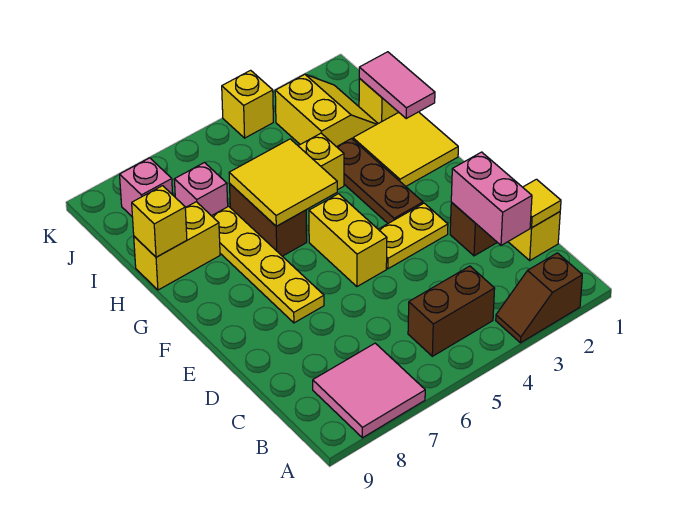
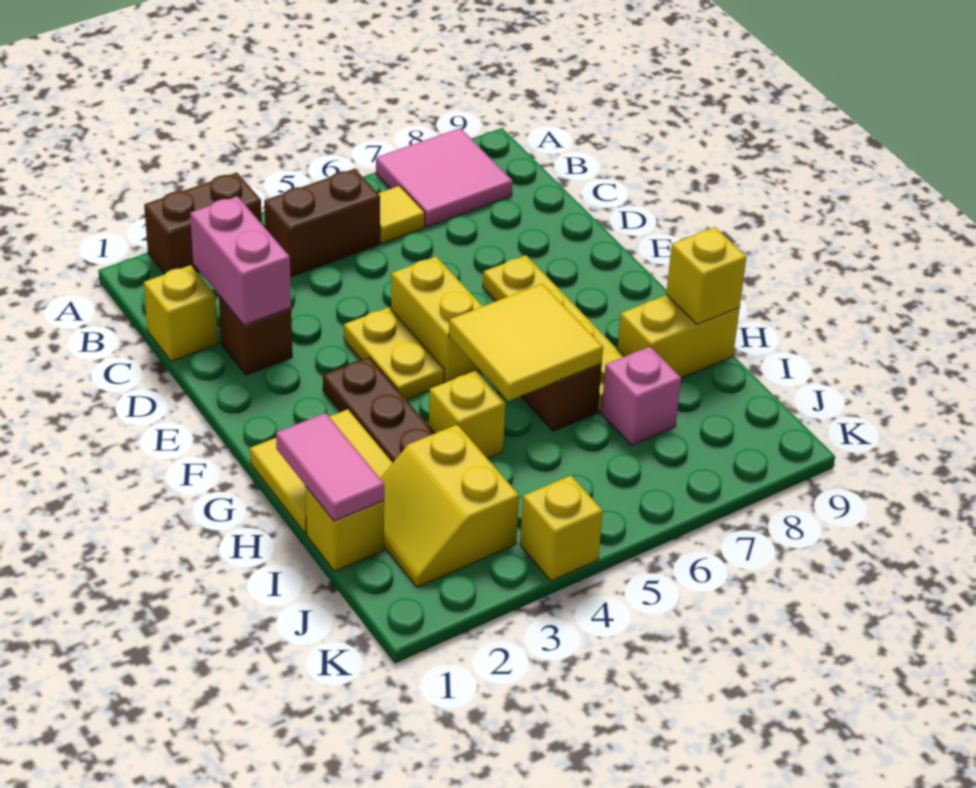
brown 1x2 slope [496,253,582,343] -> brown 1x2 brick [144,173,262,274]
yellow 1x1 tile [523,179,561,228] -> yellow 1x1 tile moved to [378,186,425,243]
yellow 1x2 plate [378,203,448,269] -> yellow 1x2 plate turned to [344,307,444,400]
pink 1x1 brick [120,158,173,216] -> none

